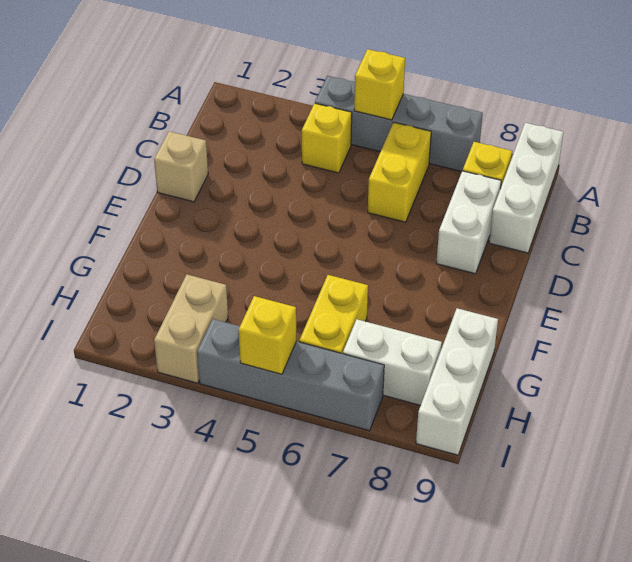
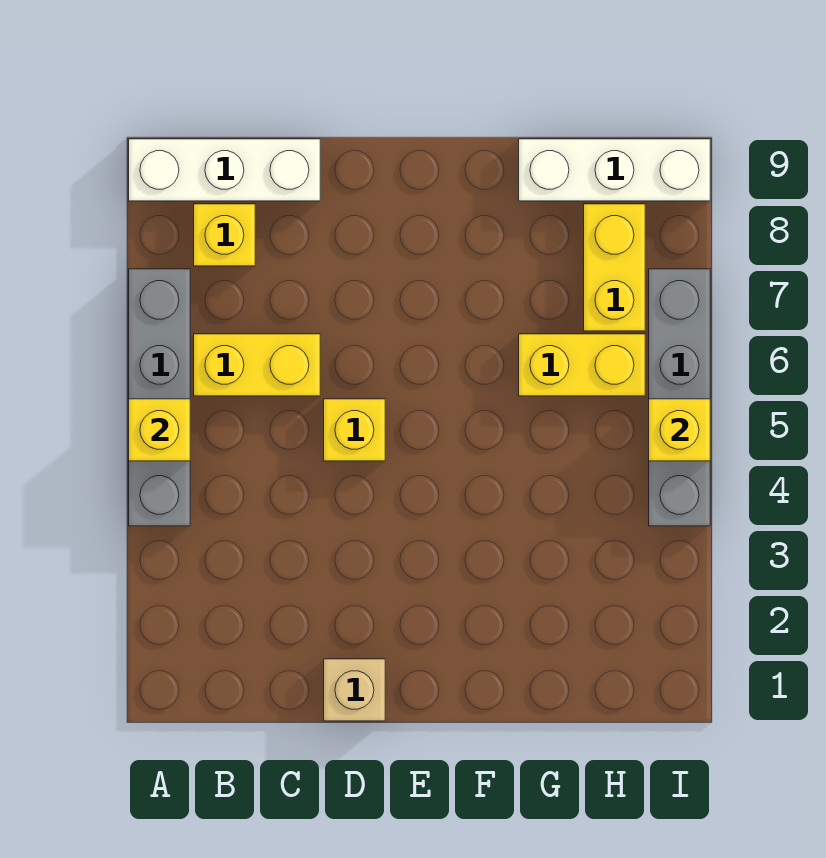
yellow 1x1 brick [302,103,352,173] -> yellow 1x1 brick moved to [324,399,385,461]
white 1x2 brick [436,171,501,274] -> none
tan 1x2 brick [154,274,228,383] -> none
white 1x2 brick [343,319,442,406] -> yellow 1x2 brick [584,204,645,331]

